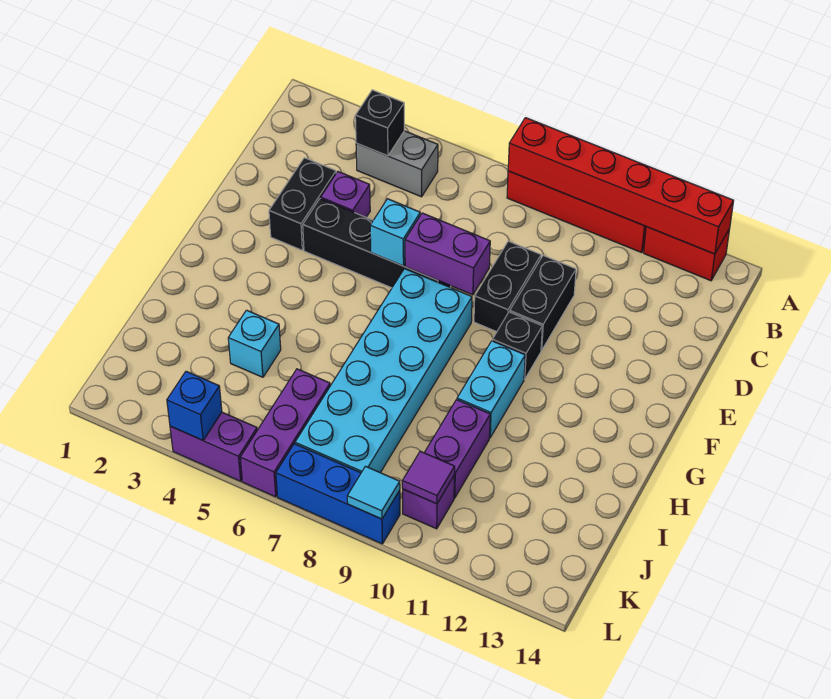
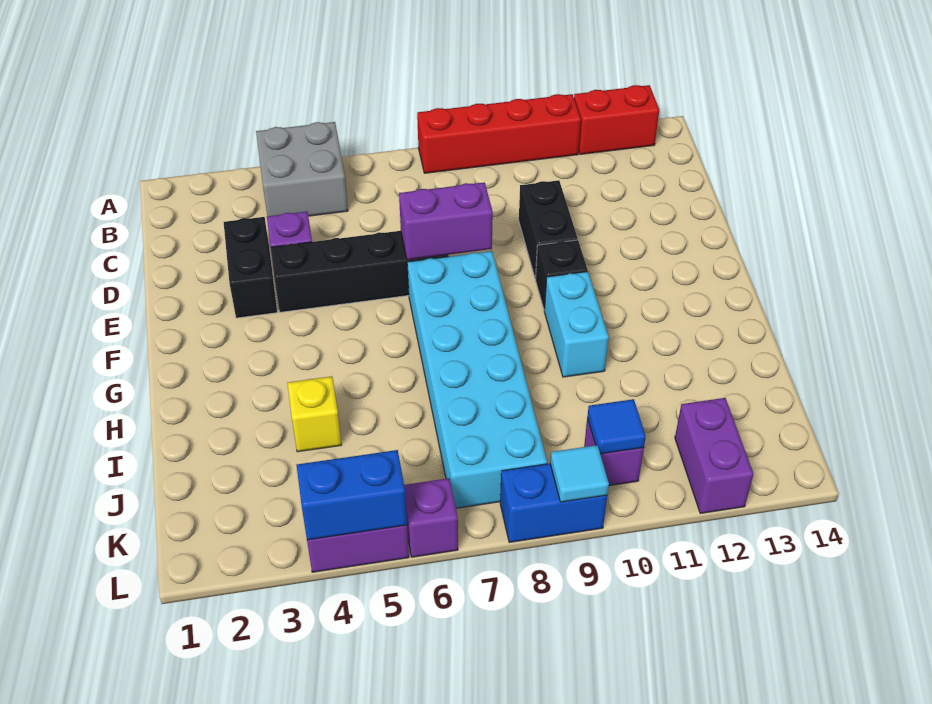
red 1x6 brick [508,118,734,254] -> none
grey 1x2 brick [356,131,438,197] -> grey 2x2 brick [256,122,348,216]
black 1x1 brick [355,90,404,156] -> none
black 1x2 brick [474,241,541,332] -> none
cyan 1x1 brick [370,199,420,266] -> none
cyan 1x1 brick [228,310,281,377] -> yellow 1x1 brick [287,376,341,452]
purple 1x2 brick [424,400,490,498] -> purple 1x2 brick moved to [675,398,753,513]
purple 1x3 brick [240,369,330,497] -> purple 1x1 brick [404,478,458,557]
purple 1x1 tile [402,451,455,504] -> blue 1x1 tile [587,399,646,454]
blue 1x1 brick [167,371,222,440] -> blue 1x2 brick [297,450,407,540]
blue 1x3 brick [276,444,400,544] -> blue 1x2 brick [500,464,607,542]

